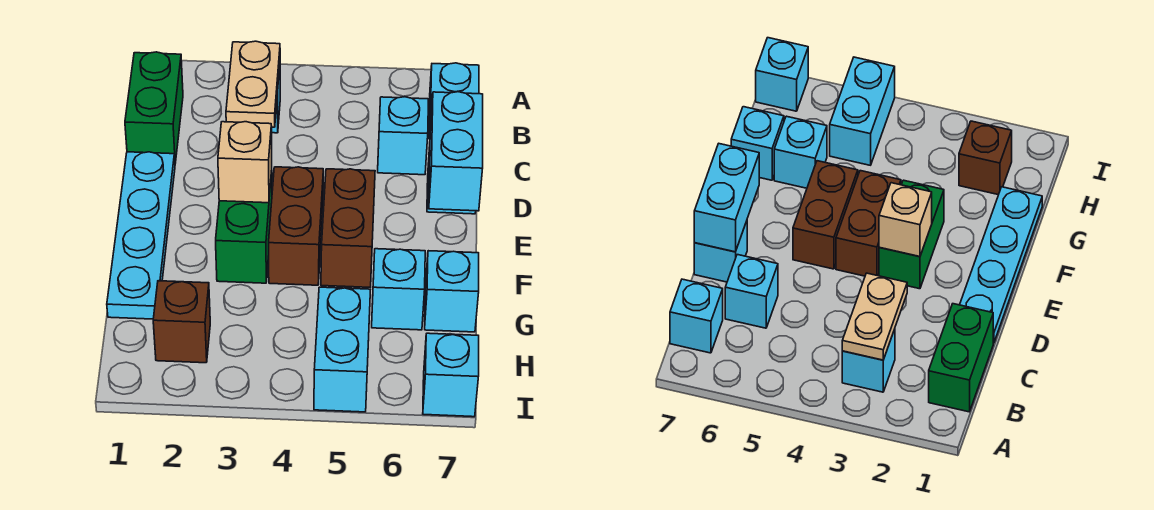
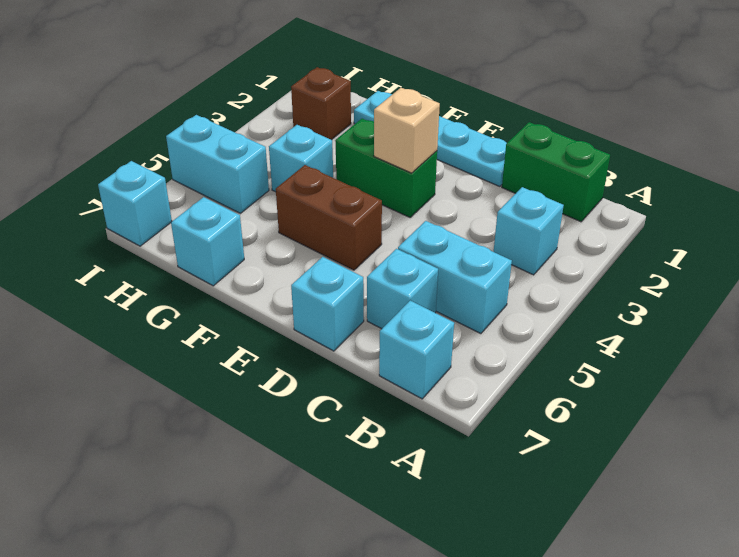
tan 1x2 plate [226,41,280,127] -> none
cyan 1x2 brick [429,92,483,211] -> cyan 1x2 brick moved to [398,221,512,334]
brown 1x2 brick [269,167,323,285] -> none
cyan 1x1 brick [372,249,425,330] -> cyan 1x1 brick moved to [269,125,333,192]

